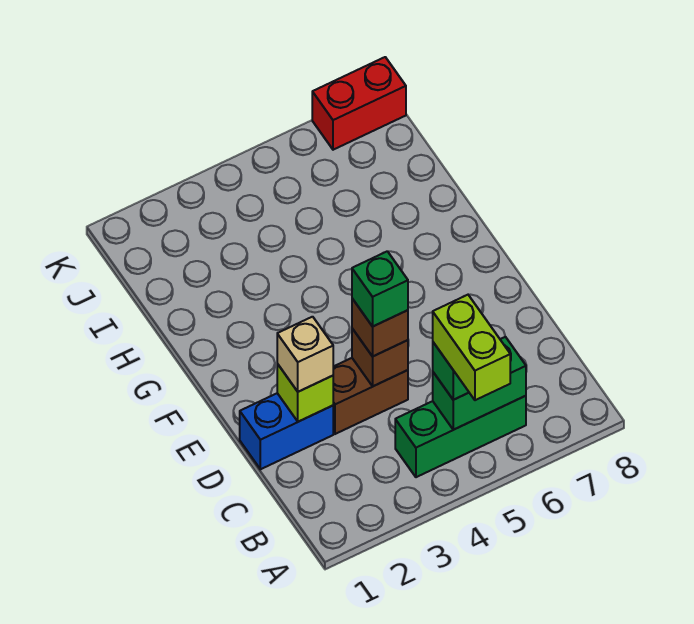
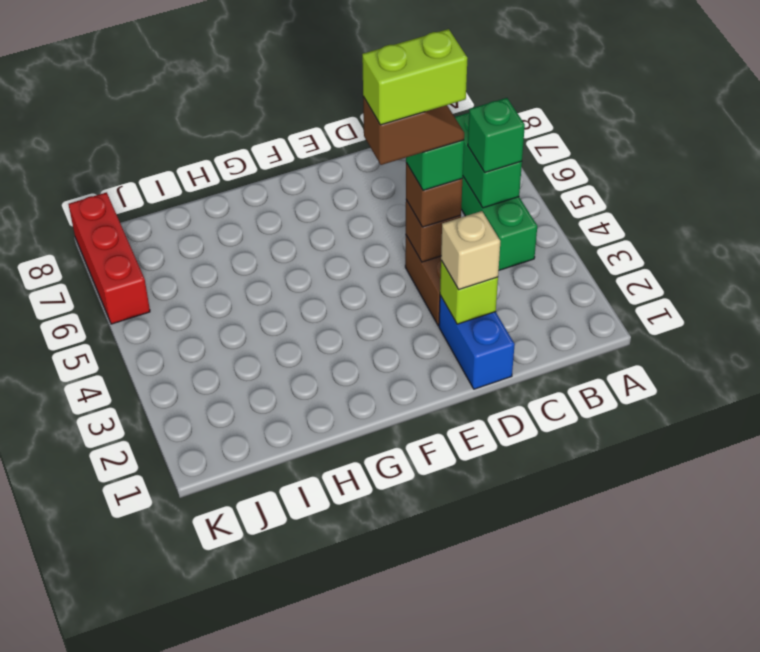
lime 1x2 brick [433,295,510,400] -> lime 1x2 brick moved to [362,29,467,125]
none -> brown 1x2 slope [363,97,464,165]
red 1x2 brick [312,57,406,150] -> red 1x3 brick [68,192,150,324]

